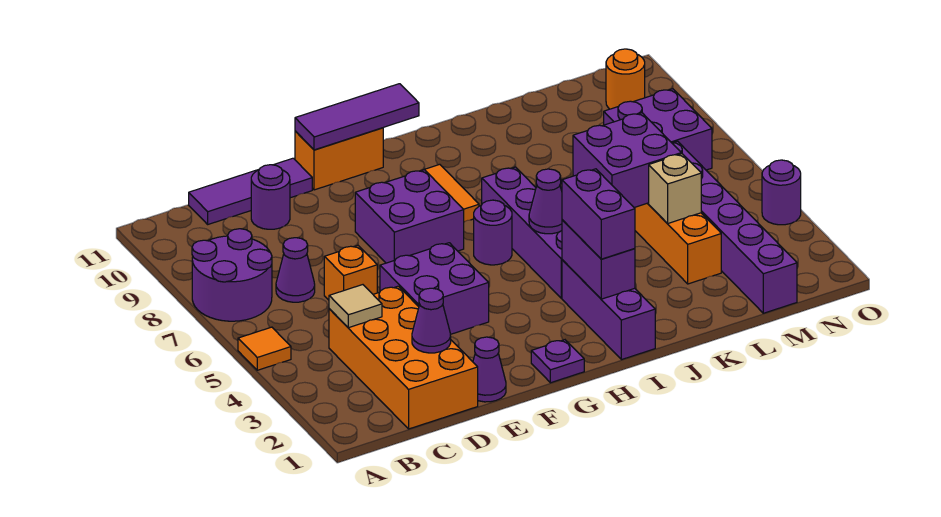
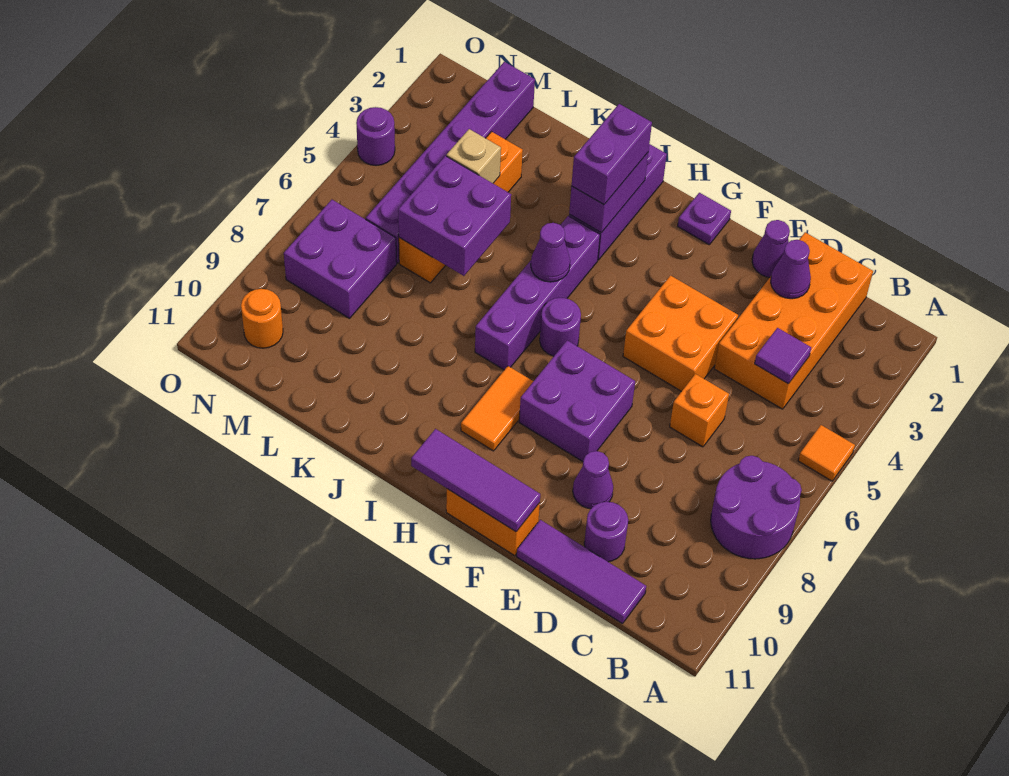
tan 1x1 tile [329,285,382,328] -> purple 1x1 tile [755,328,811,384]
purple 1x1 cone [276,238,315,302] -> purple 1x1 cone moved to [573,451,613,509]
purple 2x2 brick [380,243,489,334] -> orange 2x2 brick [623,276,738,392]

